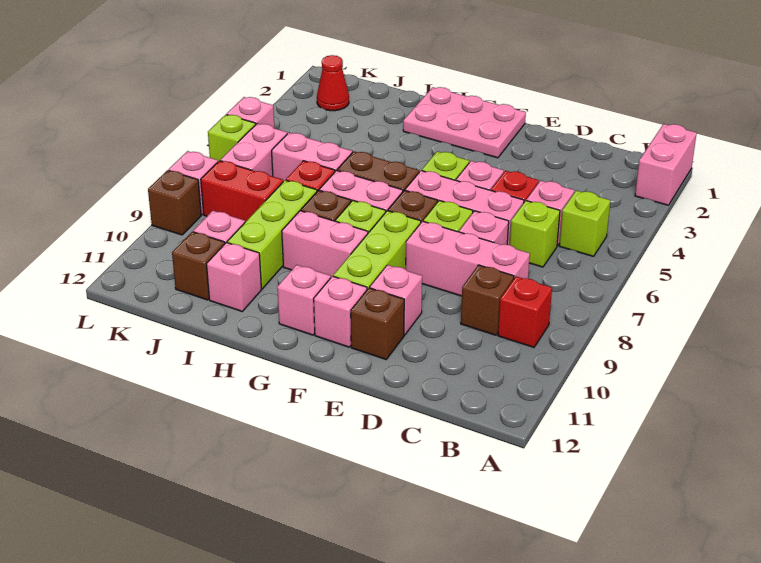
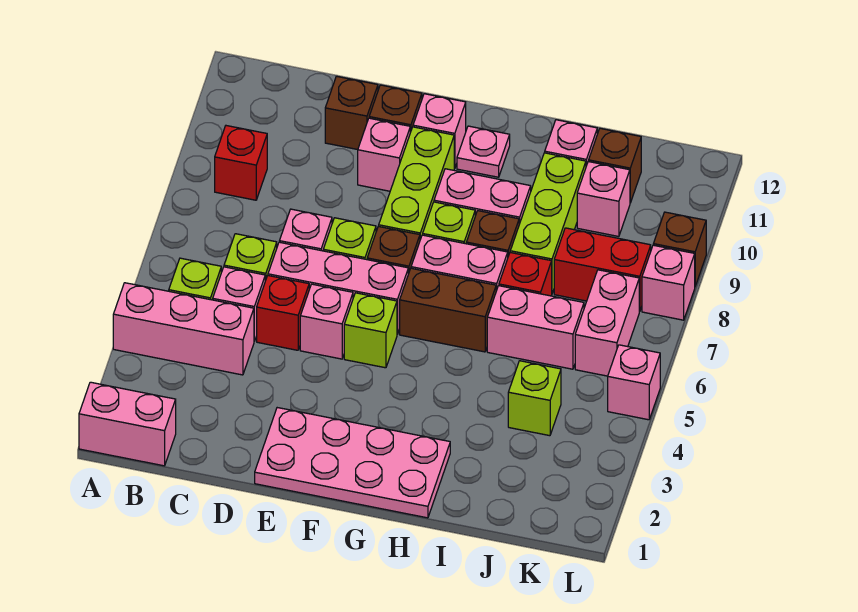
pink 1x2 brick [635,124,697,205] -> pink 1x2 brick turned to [79,382,176,466]
pink 1x3 brick [406,221,530,296] -> pink 1x3 brick moved to [113,283,254,375]
brown 1x1 brick [461,265,514,335] -> brown 1x1 brick moved to [325,76,378,149]
pink 2x3 plate [403,87,526,158] -> pink 2x4 plate [255,408,450,518]
pink 1x1 brick [277,265,331,335] -> pink 1x1 plate [457,126,510,177]
red 1x1 cone [317,55,349,111] -> none
lime 1x1 brick [208,115,256,162] -> lime 1x1 brick moved to [508,361,561,436]

